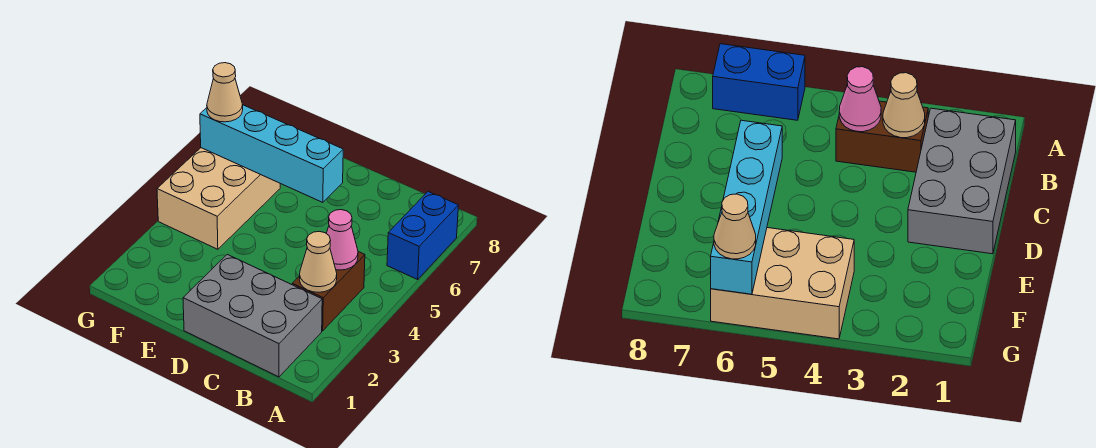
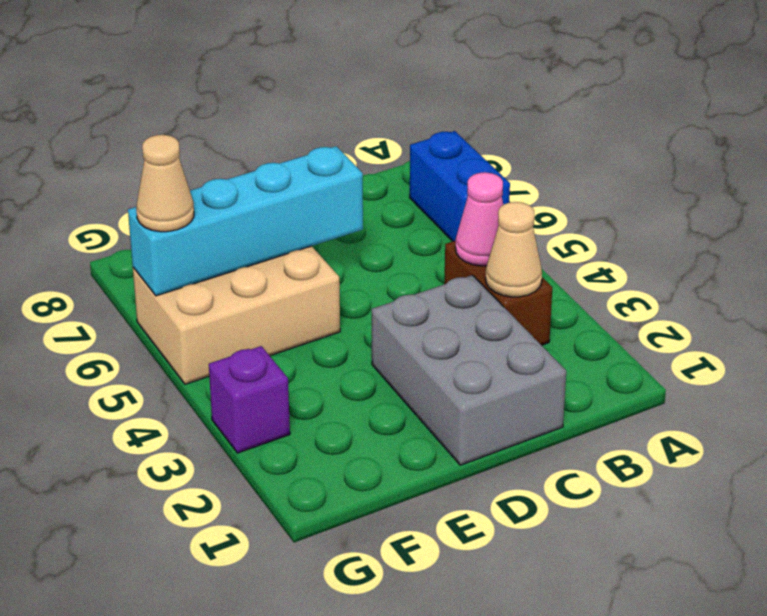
grey 2x3 brick [183,255,322,377] -> grey 2x3 brick turned to [372,275,566,465]
tan 2x3 brick [157,148,280,249] -> tan 2x3 brick turned to [133,246,340,384]
none -> purple 1x1 brick [209,346,290,453]

